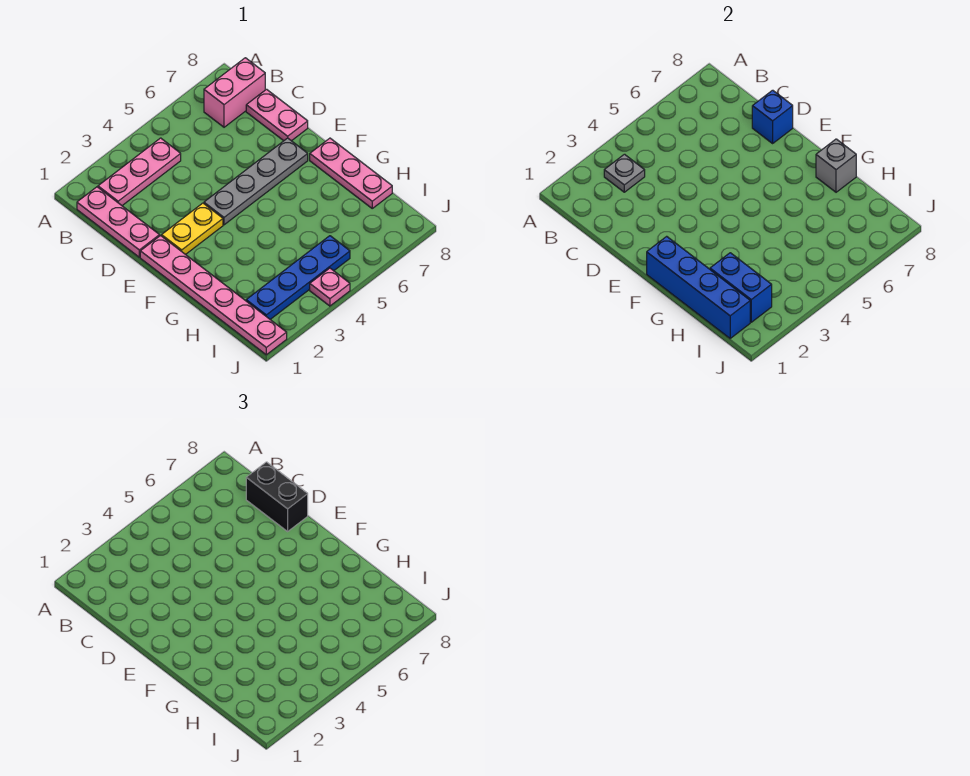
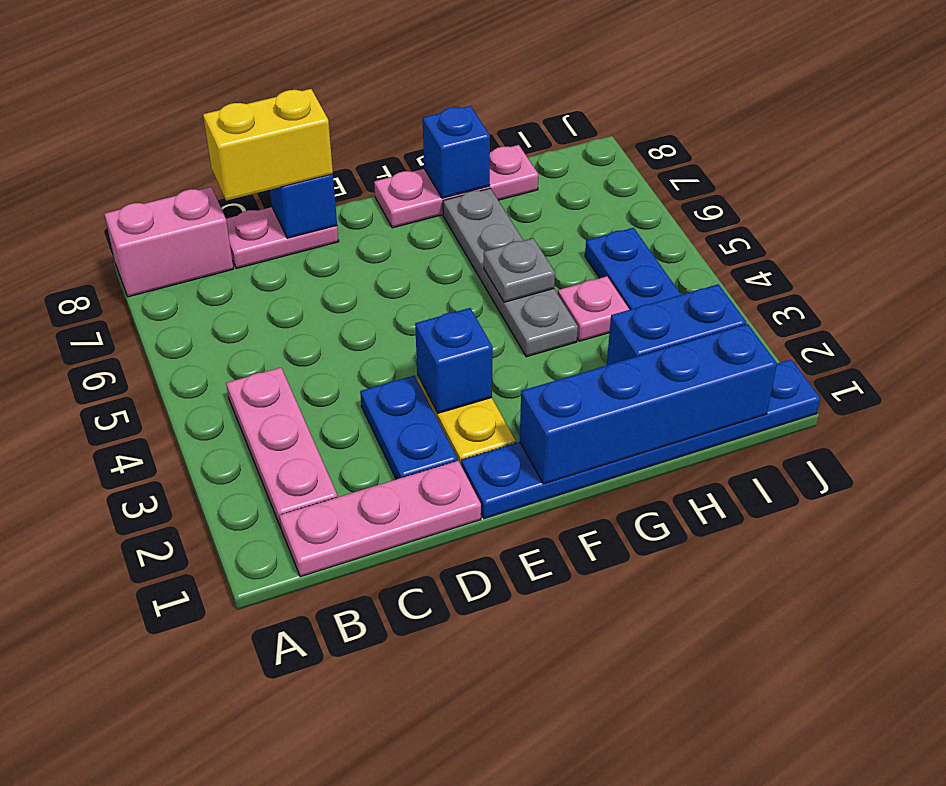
grey 1x1 plate [604,154,645,192] -> grey 1x1 plate moved to [484,238,555,302]
pink 1x2 brick [204,58,265,127] -> pink 1x2 brick turned to [104,187,234,297]
black 1x2 brick [246,462,308,531] -> yellow 1x2 brick [203,89,333,201]
none -> blue 1x2 plate [360,376,457,479]
pink 1x6 plate [140,236,287,355] -> blue 1x6 plate [461,359,820,519]
none -> blue 1x1 brick [415,308,493,413]
grey 1x4 plate [204,138,308,225] -> grey 1x4 plate moved to [443,188,578,357]
grey 1x1 brick [816,139,856,192] -> blue 1x1 brick [423,106,490,198]
pink 1x1 plate [310,268,350,306] -> pink 1x1 plate moved to [558,276,630,341]

